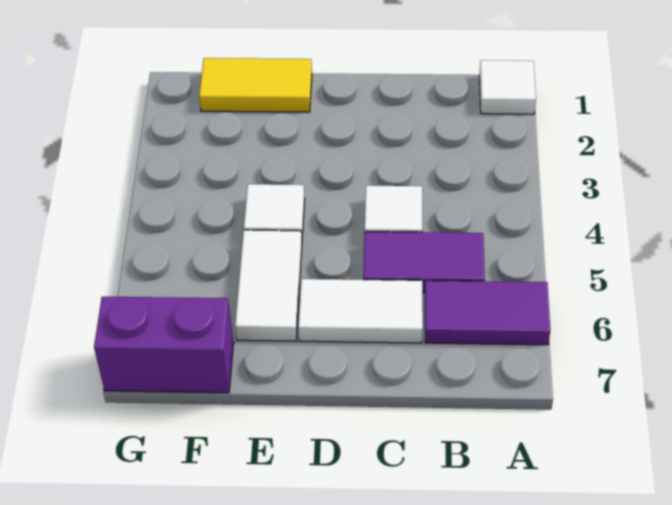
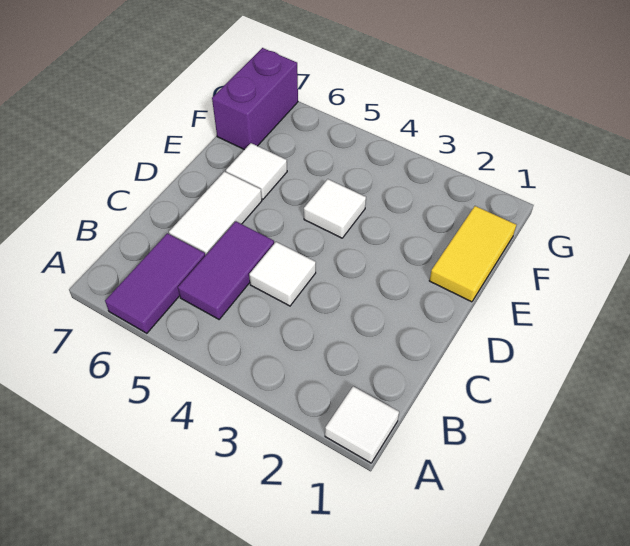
white 1x2 tile [235,230,302,341] -> white 1x1 tile [226,143,287,199]

